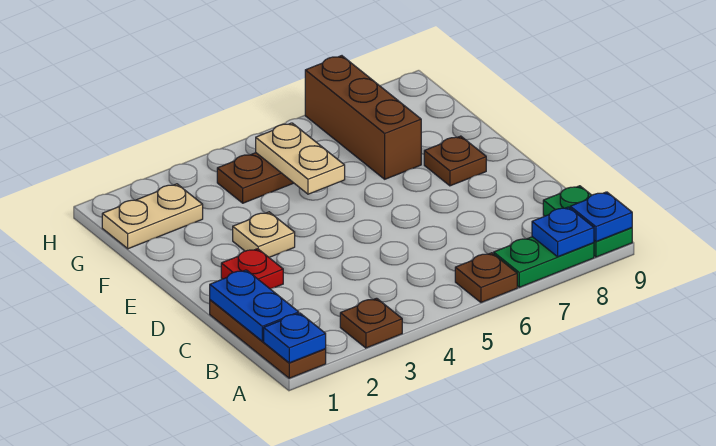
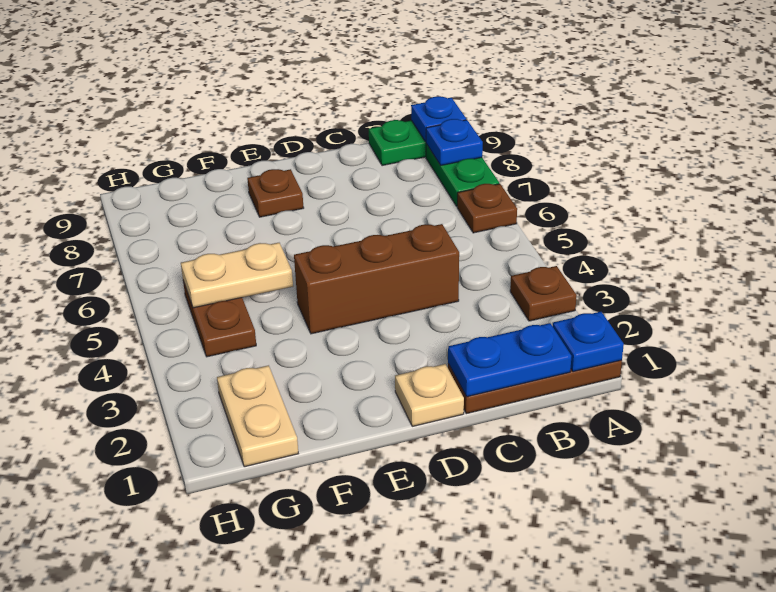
red 1x1 plate [221,249,283,289] -> none
tan 1x1 plate [233,212,295,257] -> tan 1x1 plate moved to [395,364,464,426]
brown 1x3 brick [305,56,421,179] -> brown 1x3 brick moved to [294,224,459,334]

